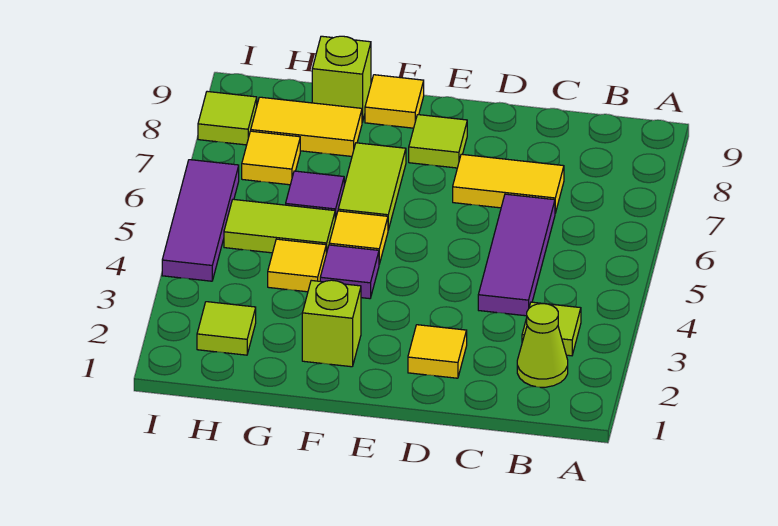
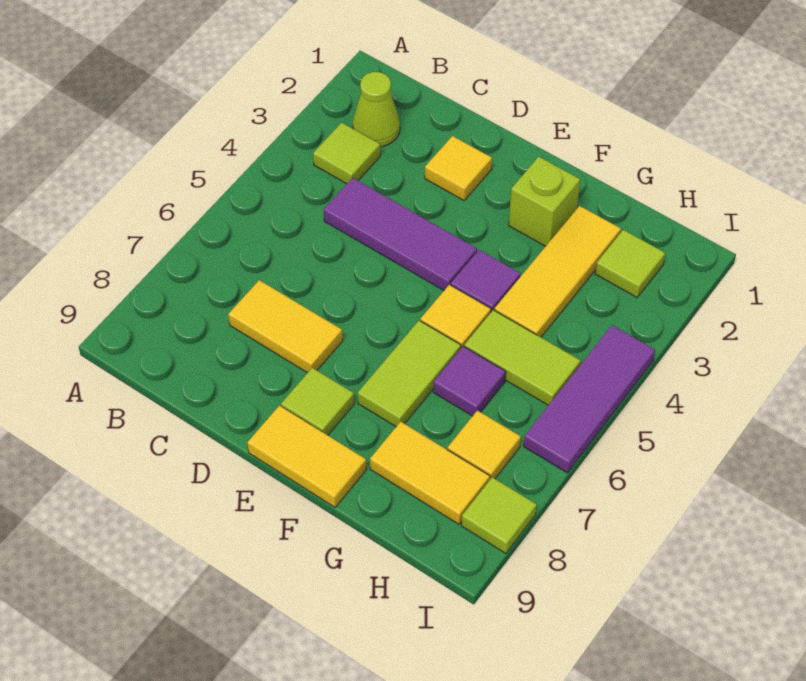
purple 1x3 tile [478,194,555,316] -> purple 1x3 tile turned to [324,178,477,290]
yellow 1x1 tile [365,75,424,128] -> yellow 1x2 tile [247,406,366,507]
yellow 1x1 tile [268,239,326,292] -> yellow 1x3 tile [494,206,621,337]
lime 1x1 brick [312,36,371,122] -> none

